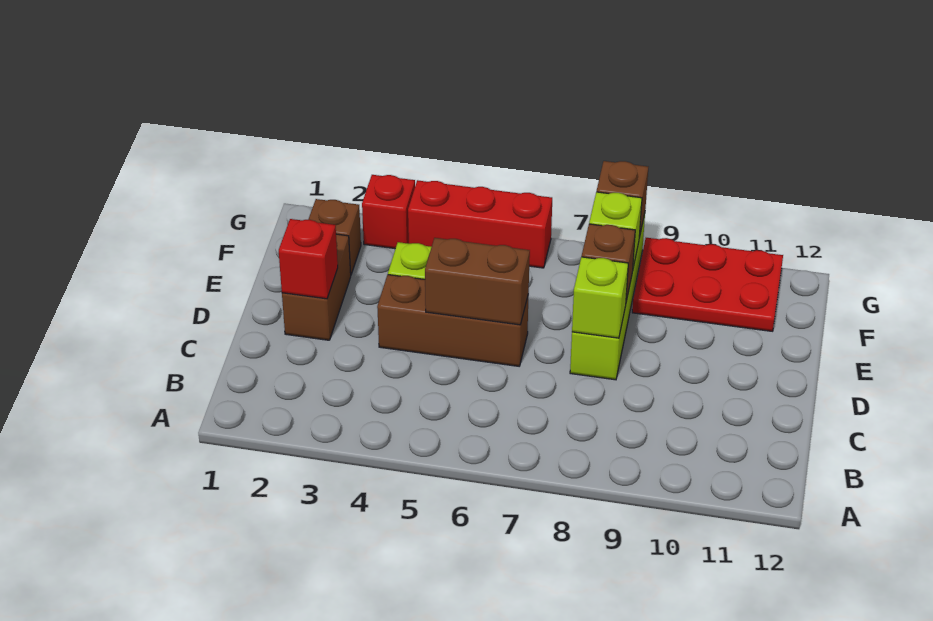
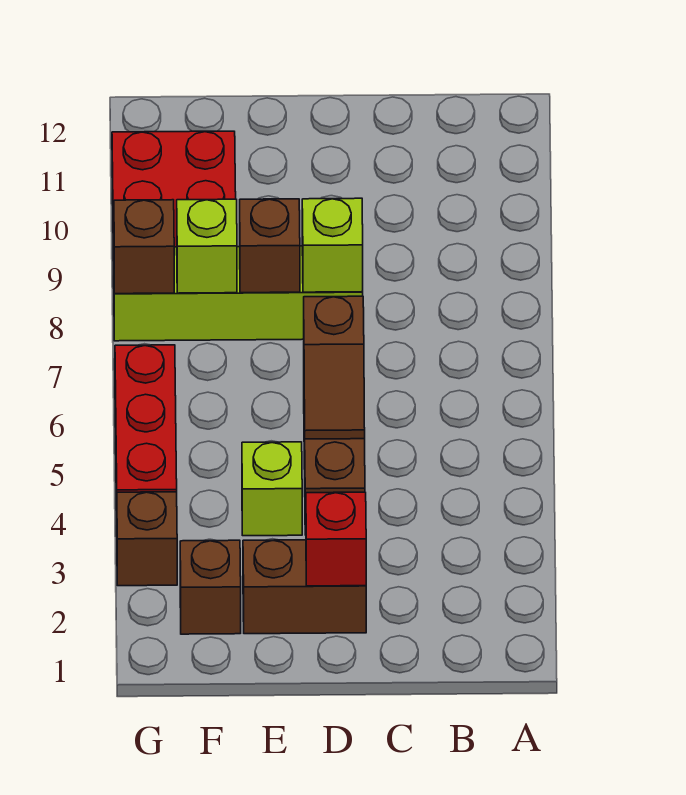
brown 1x2 brick [425,238,530,325] -> brown 1x2 slope [304,296,365,439]
red 1x1 brick [362,175,415,249] -> brown 1x1 brick [117,492,177,586]

